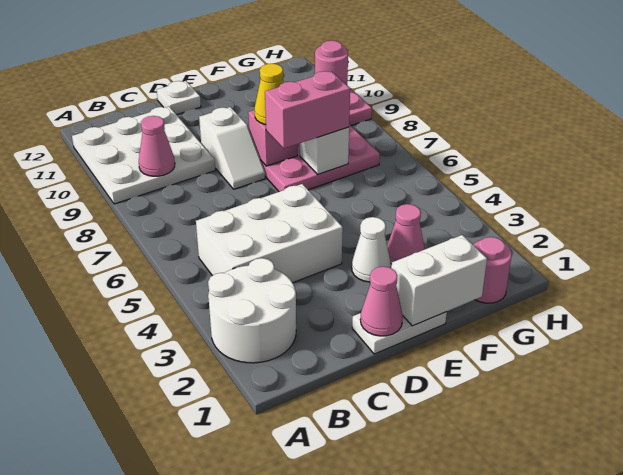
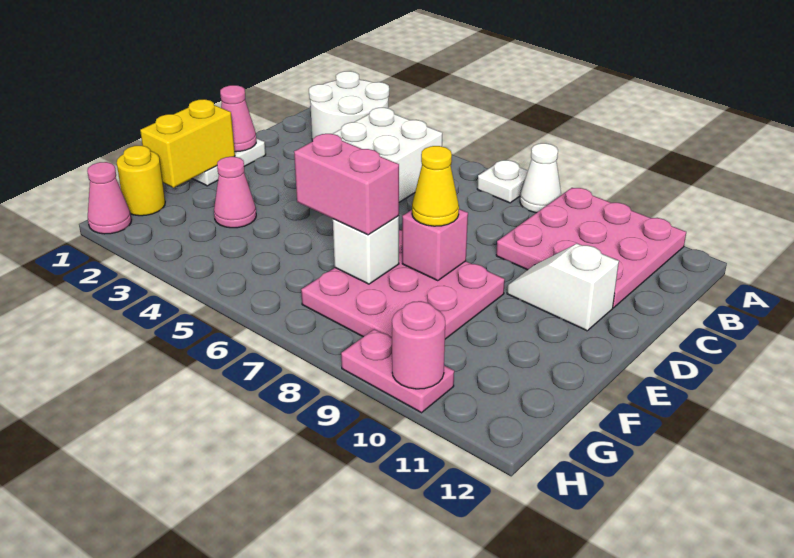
white 3x3 plate [72,107,215,204] -> pink 3x3 plate [496,188,686,308]
pink 1x1 cone [139,116,175,176] -> pink 1x1 cone moved to [87,162,132,234]
white 1x2 slope [199,107,265,189] -> white 1x2 slope moved to [507,244,619,331]
white 1x1 plate [157,81,201,115] -> white 1x1 plate moved to [477,160,528,203]
white 1x2 brick [391,235,487,326] -> yellow 1x2 brick [140,99,235,188]
white 1x1 cone [352,217,391,282] -> white 1x1 cone moved to [520,143,561,213]
pink 1x2 brick [265,71,350,148] -> pink 1x2 brick turned to [294,134,399,235]
pink 1x1 round brick [474,237,512,303] -> yellow 1x1 round brick [117,146,165,216]

